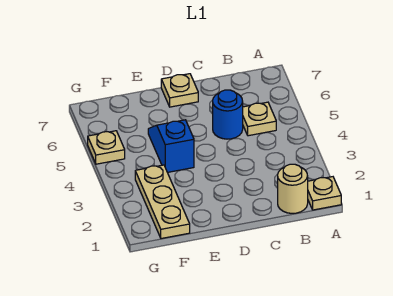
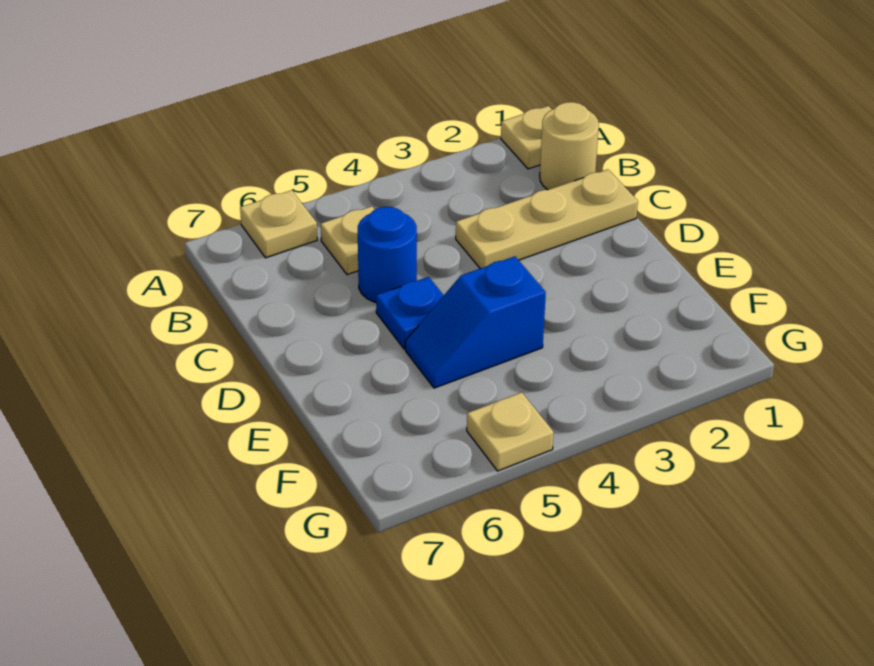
none -> blue 1x1 plate [376,277,444,349]
tan 1x1 plate [161,74,198,107] -> tan 1x1 plate moved to [240,190,317,258]
tan 1x3 plate [135,165,190,239] -> tan 1x3 plate moved to [456,169,638,268]

